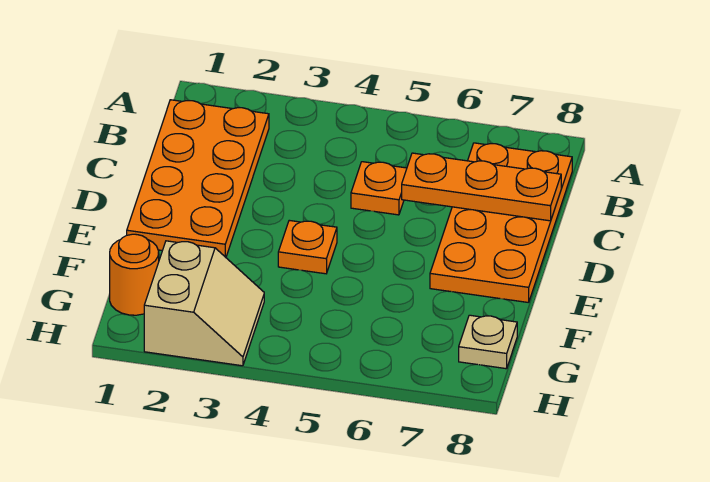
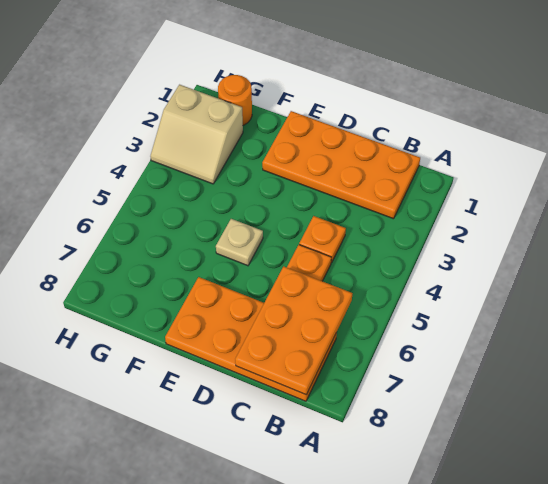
orange 1x3 plate [402,153,561,221] -> orange 2x3 plate [235,266,352,395]
orange 1x1 plate [278,220,337,274] -> orange 1x1 plate moved to [299,216,346,263]
tan 1x1 plate [459,315,517,369] -> tan 1x1 plate moved to [216,219,263,266]

